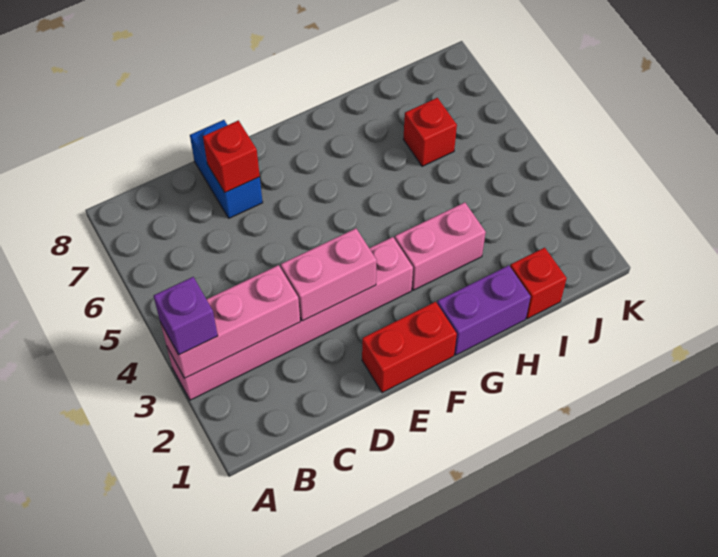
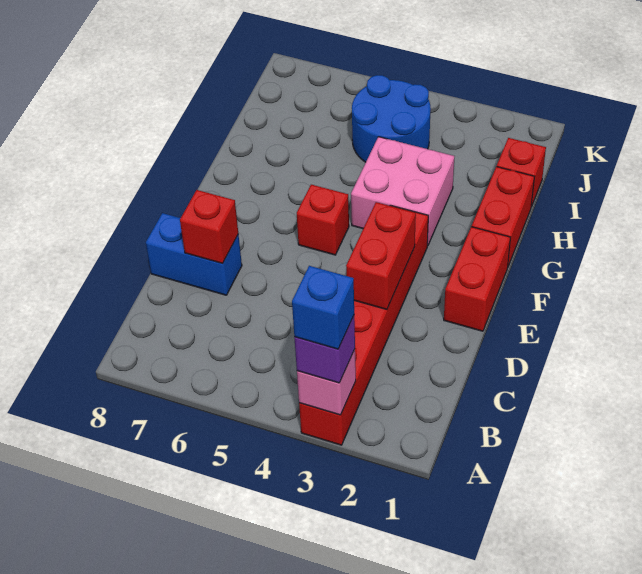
pink 1x6 brick [167,237,413,400] -> red 1x6 brick [299,205,428,445]
pink 1x3 brick [160,265,300,378] -> pink 1x1 brick [297,349,356,415]
none -> blue 1x1 brick [292,266,354,349]
pink 1x2 brick [281,228,377,321] -> red 1x2 brick [346,202,416,309]
purple 1x2 brick [437,265,531,355] -> red 1x2 brick [472,167,534,266]
pink 1x2 brick [395,202,486,290] -> pink 2x2 brick [351,137,454,246]
none -> blue 2x2 round brick [352,75,431,162]
red 1x1 brick [403,98,457,166] -> red 1x1 brick moved to [297,185,349,255]

